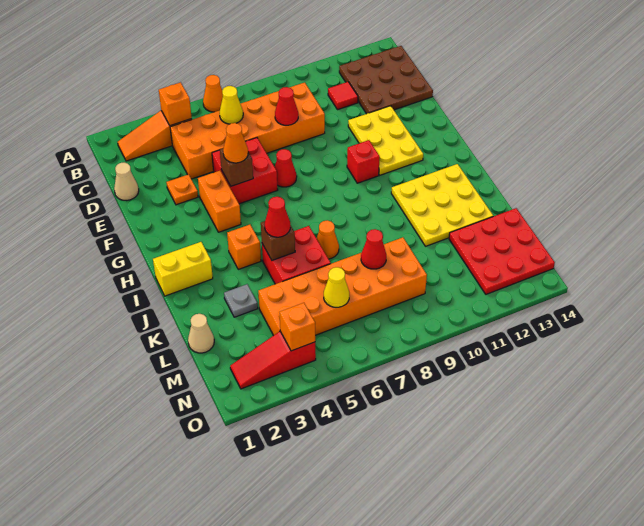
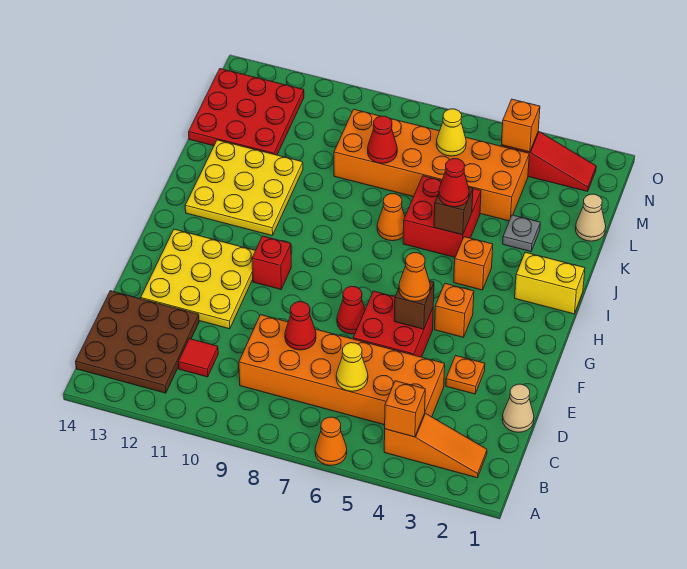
yellow 2x3 plate [348,106,423,175] -> yellow 3x3 plate [141,229,255,329]
orange 1x2 brick [198,171,241,232] -> orange 1x1 brick [435,284,474,337]

